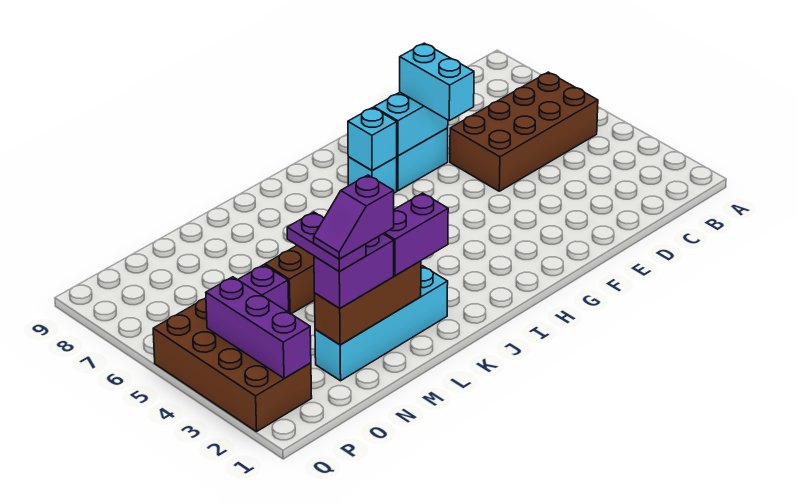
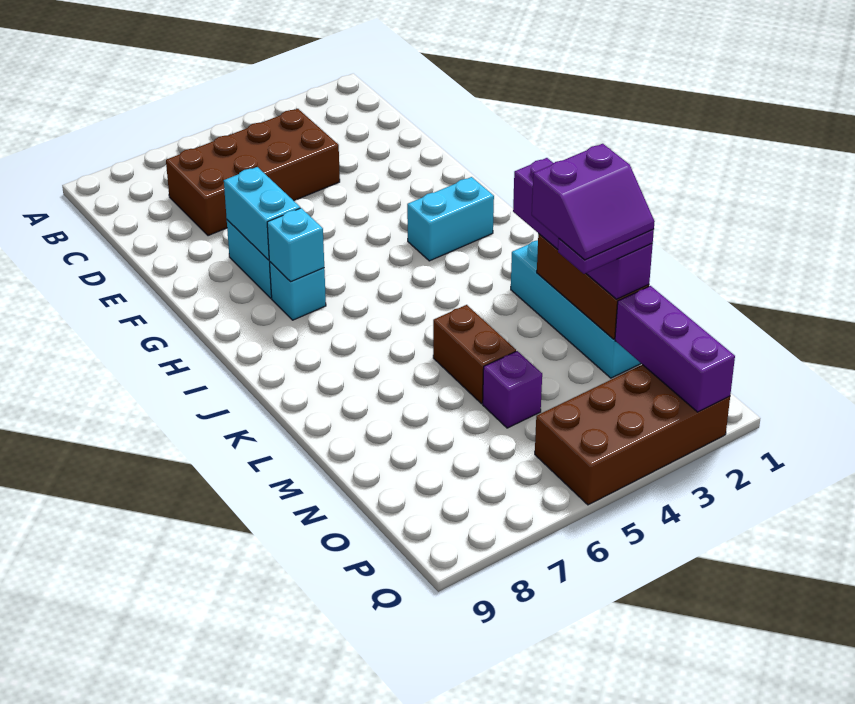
brown 2x4 brick [450,72,598,191] -> brown 2x4 brick turned to [166,109,340,236]
cyan 1x2 brick [400,43,474,121] -> cyan 1x2 brick moved to [407,177,494,261]
purple 1x2 slope [314,175,394,259] -> purple 2x2 slope [532,144,655,260]
purple 1x3 brick [206,277,311,378] -> purple 1x3 brick turned to [615,286,735,412]

